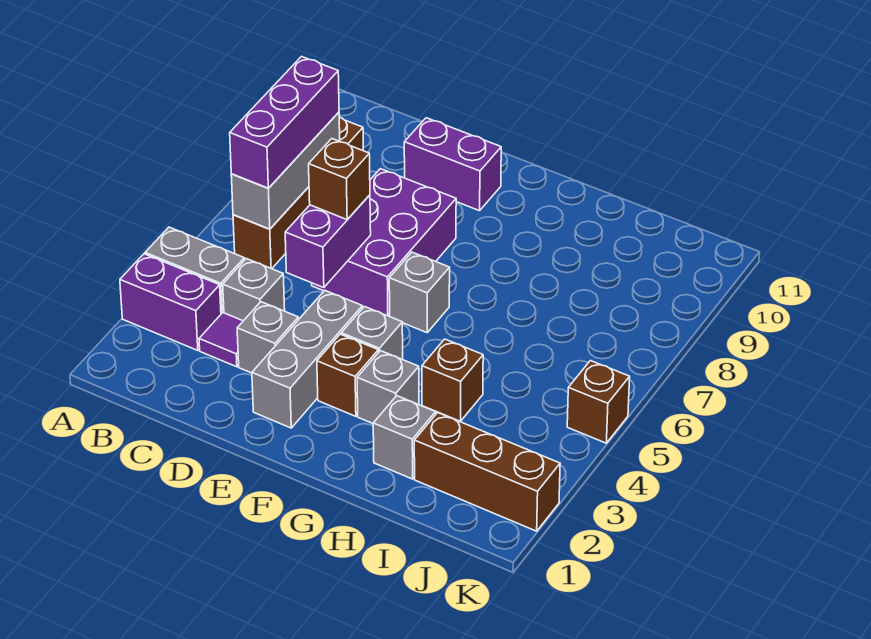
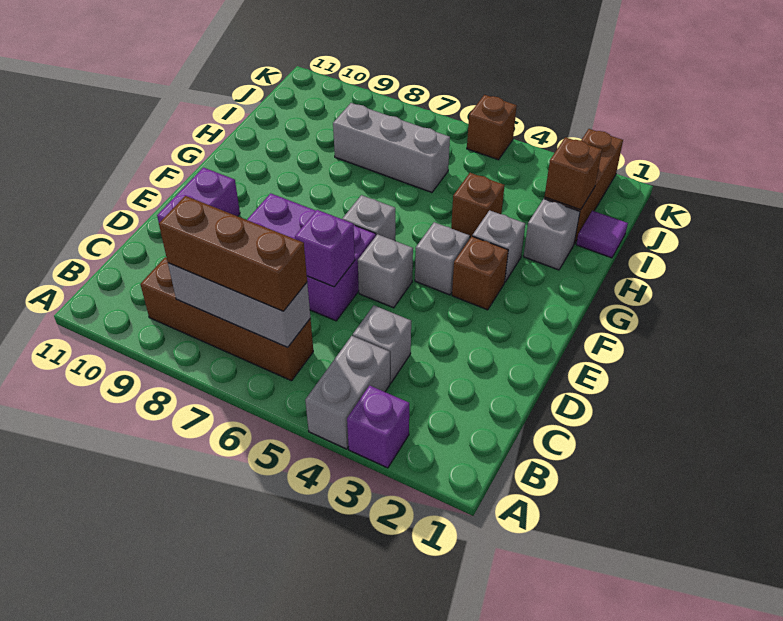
purple 1x2 brick [120,254,221,351] -> purple 1x1 brick [347,386,409,468]
purple 1x3 brick [230,57,339,188] -> brown 1x3 brick [159,196,307,311]
purple 1x1 tile [199,313,243,367] -> purple 1x1 tile moved to [576,211,628,258]
grey 1x1 brick [237,302,299,373] -> grey 1x1 brick moved to [358,234,413,308]
purple 1x2 brick [285,195,371,288] -> purple 1x1 brick [295,210,355,287]
brown 1x1 brick [309,139,370,220] -> brown 1x1 brick moved to [545,137,602,210]
grey 1x3 brick [252,291,362,428] -> grey 1x3 brick moved to [333,103,450,192]

